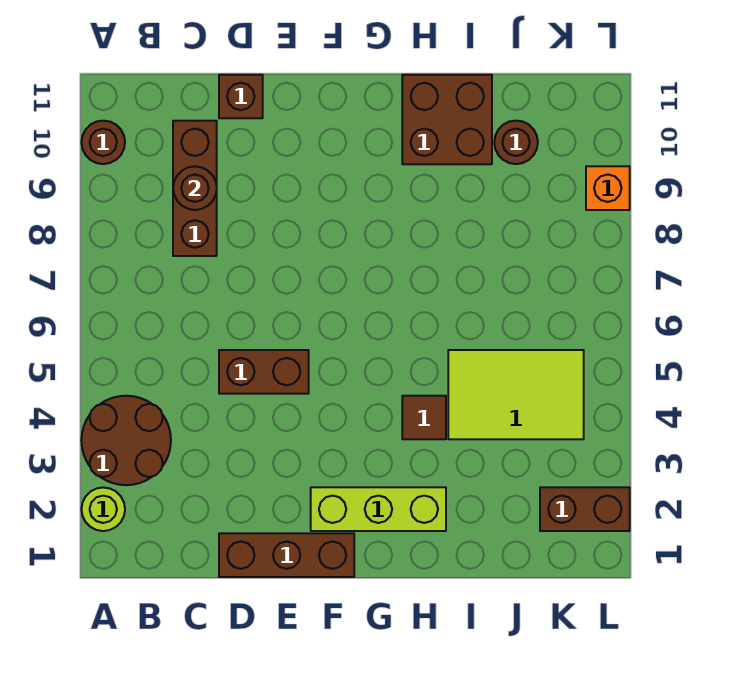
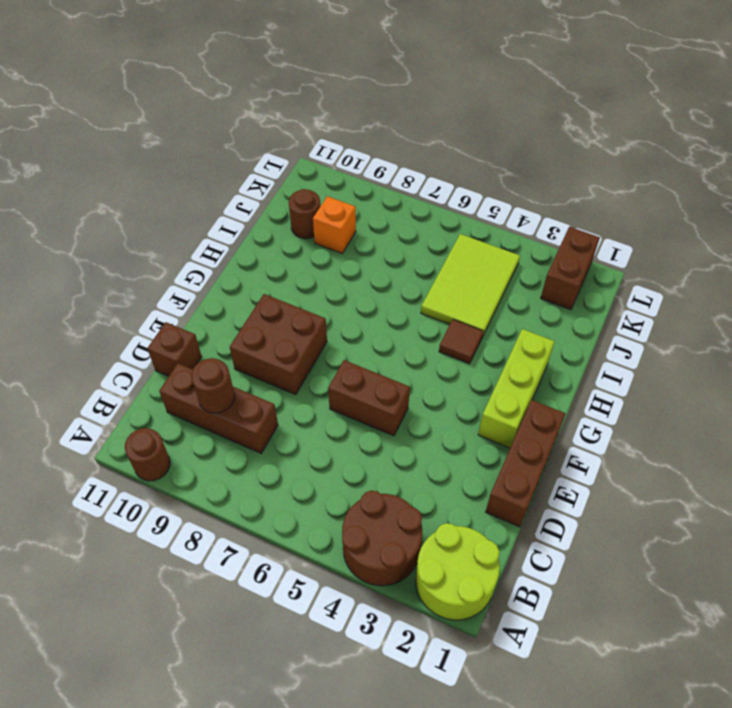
lime 1x1 round brick [81,487,125,531] -> lime 2x2 round brick [415,523,500,620]
brown 1x2 brick [219,350,309,394] -> brown 1x2 brick turned to [328,360,410,436]
brown 2x2 brick [402,75,492,164] -> brown 2x2 brick moved to [230,294,327,395]
orange 1x1 brick [586,166,630,210] -> orange 1x1 brick moved to [313,196,356,253]

